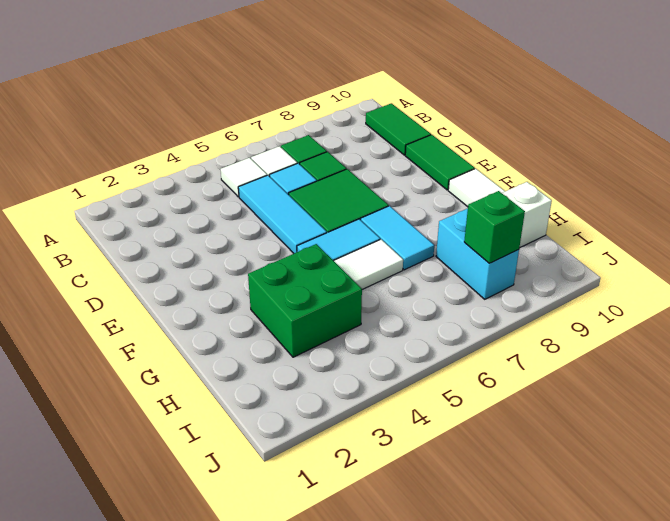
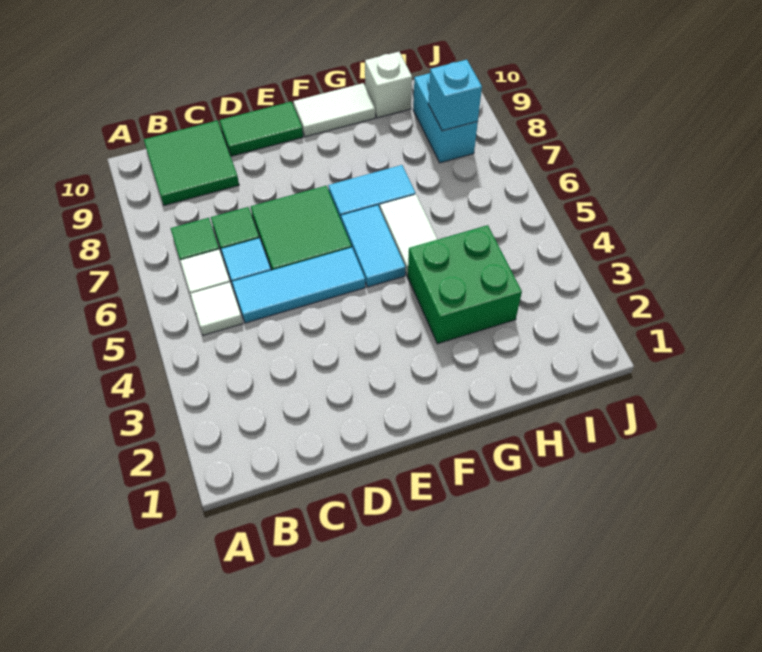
green 1x2 tile [366,103,431,155] -> green 2x2 tile [144,121,239,205]
cyan 1x2 brick [436,208,519,299] -> cyan 1x2 brick turned to [413,73,478,163]
green 1x1 brick [464,191,525,263] -> cyan 1x1 brick [428,60,482,131]

